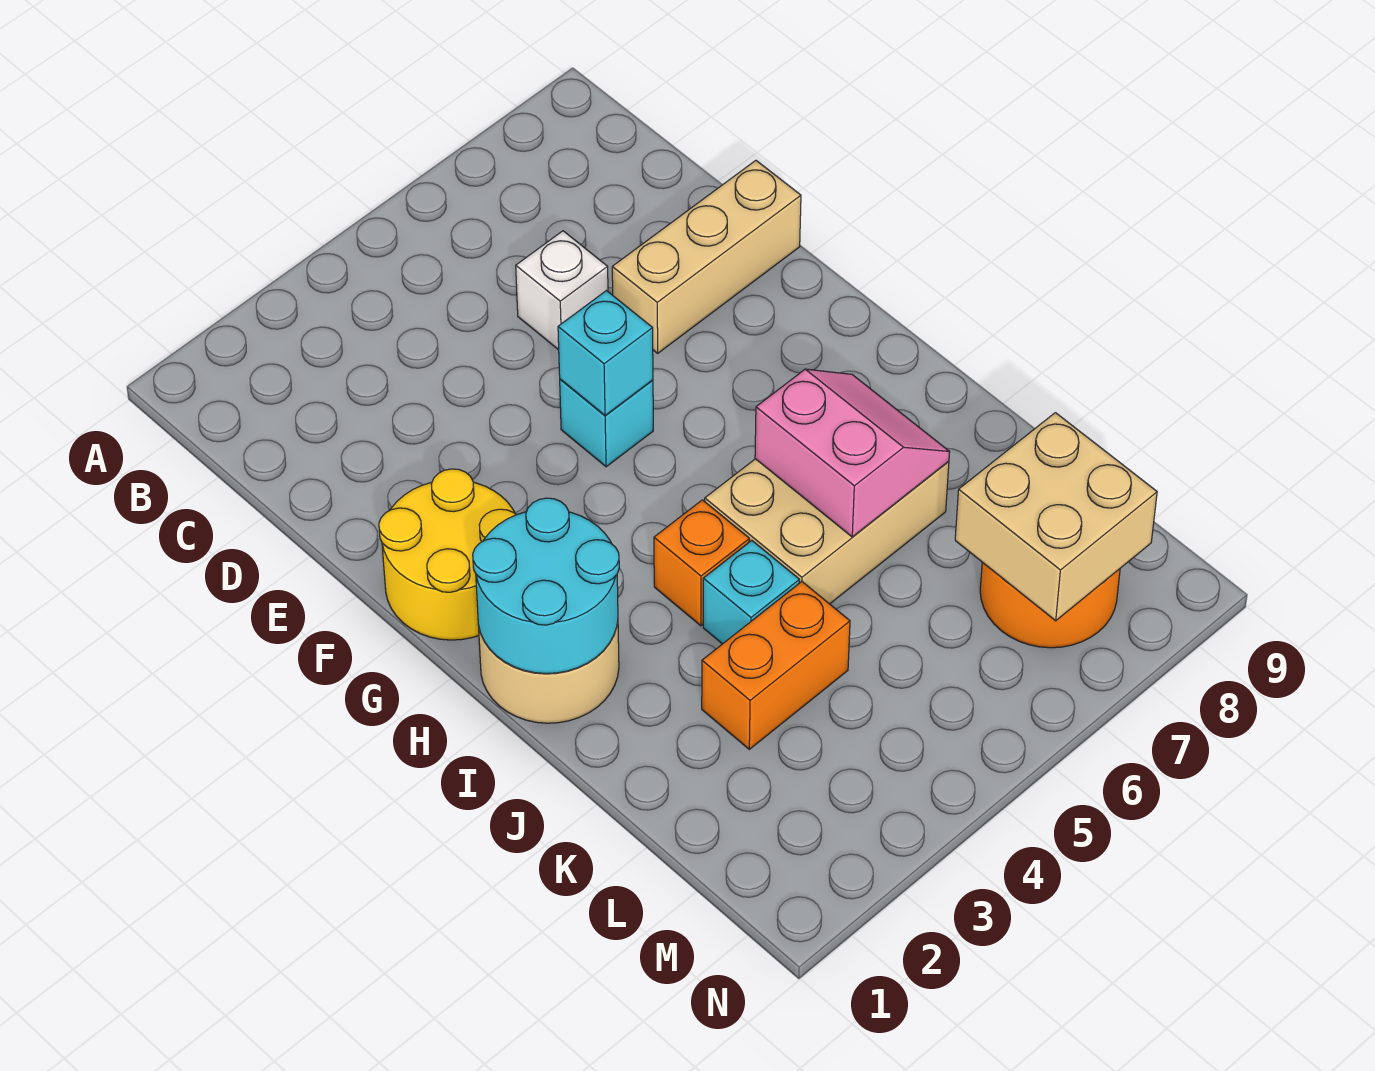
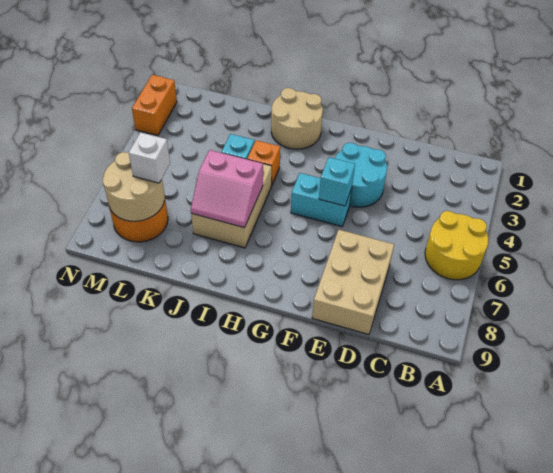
white 1x1 brick [516,231,608,350] -> white 1x1 brick moved to [129,132,170,183]
tan 1x3 brick [612,161,801,353] -> tan 2x3 brick [312,230,394,335]
yellow 2x2 round brick [379,469,516,640] -> yellow 2x2 round brick moved to [425,211,489,280]
cyan 1x1 brick [560,379,653,467] -> cyan 1x2 brick [291,173,352,227]
cyan 2x2 round brick [473,498,619,674] -> cyan 2x2 round brick moved to [334,143,387,207]
orange 1x2 brick [702,582,850,749] -> orange 1x2 brick moved to [132,75,177,136]
tan 2x2 brick [955,413,1157,621] -> tan 2x2 round brick [102,152,165,221]

